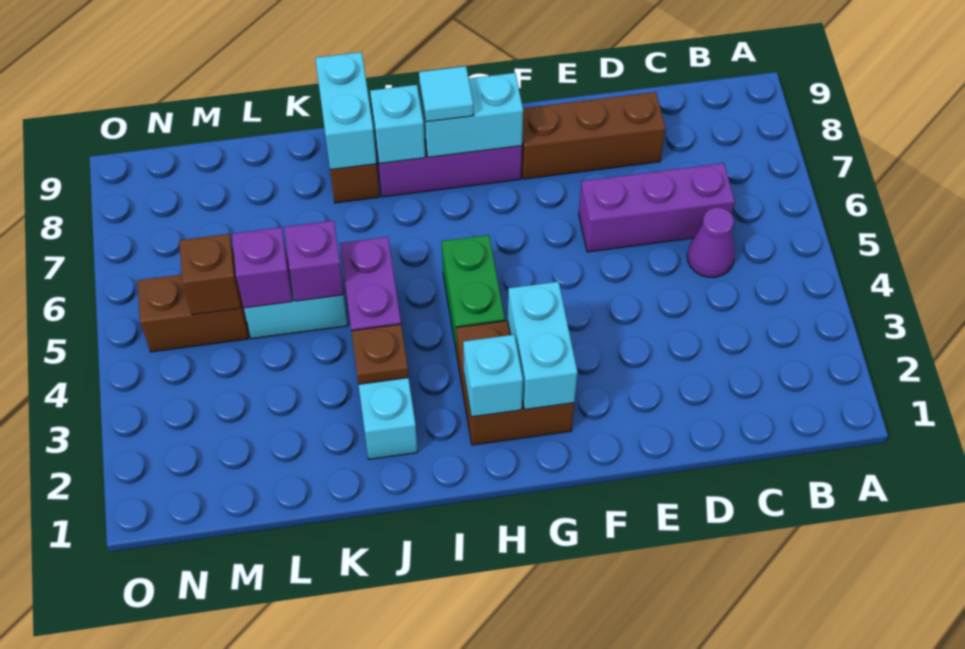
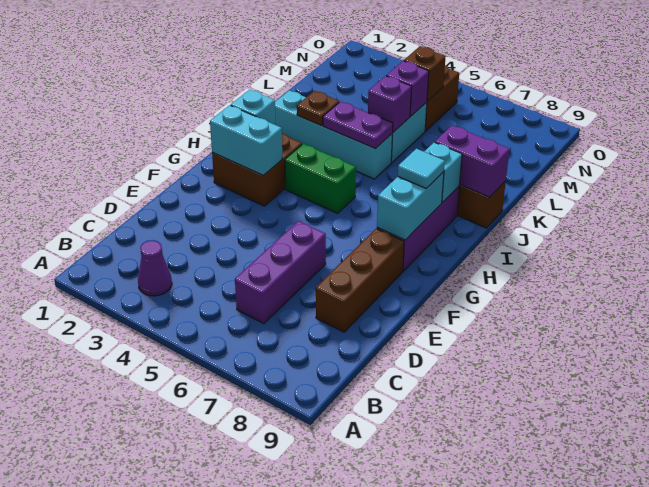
purple 1x1 cone [687,207,735,277] -> purple 1x1 cone moved to [138,241,172,296]
cyan 1x2 brick [315,52,377,170] -> purple 1x2 brick [435,126,509,197]

